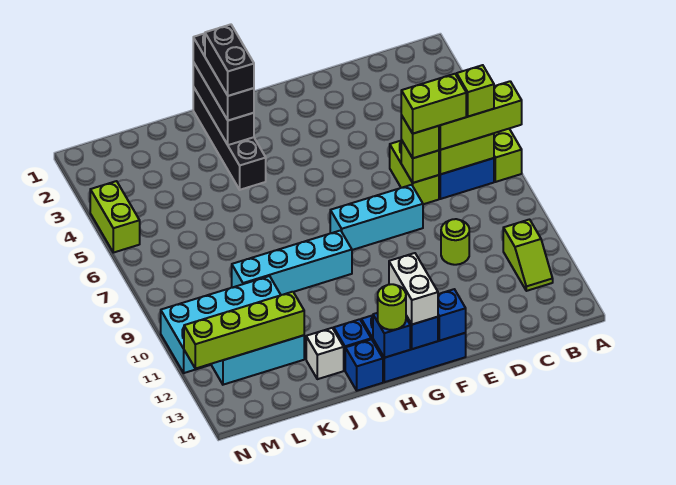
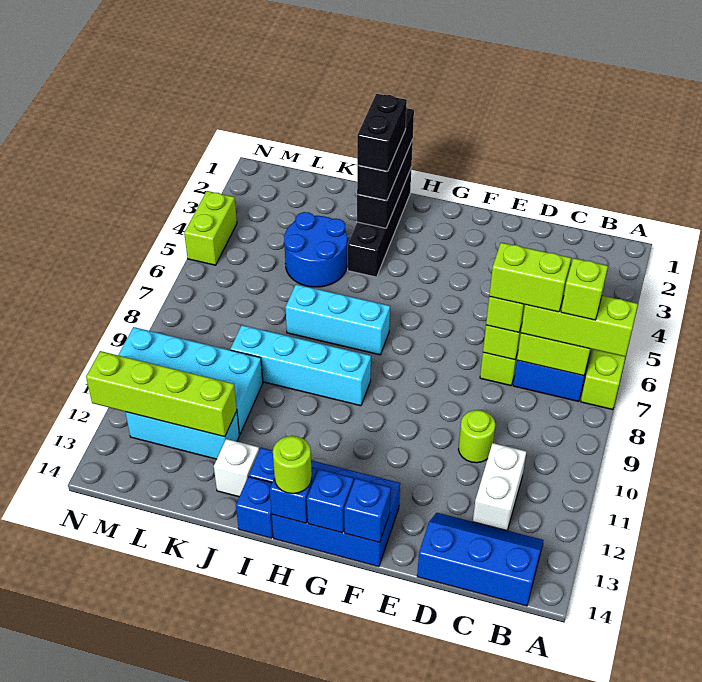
lime 1x2 slope [503,220,553,291] -> none
none -> blue 2x3 slope [417,513,543,606]
cyan 1x3 brick [330,185,423,250] -> cyan 1x3 brick moved to [285,284,390,355]
white 1x2 brick [389,253,438,324] -> white 1x2 brick moved to [473,443,526,530]
none -> blue 2x2 round brick [284,212,347,287]

